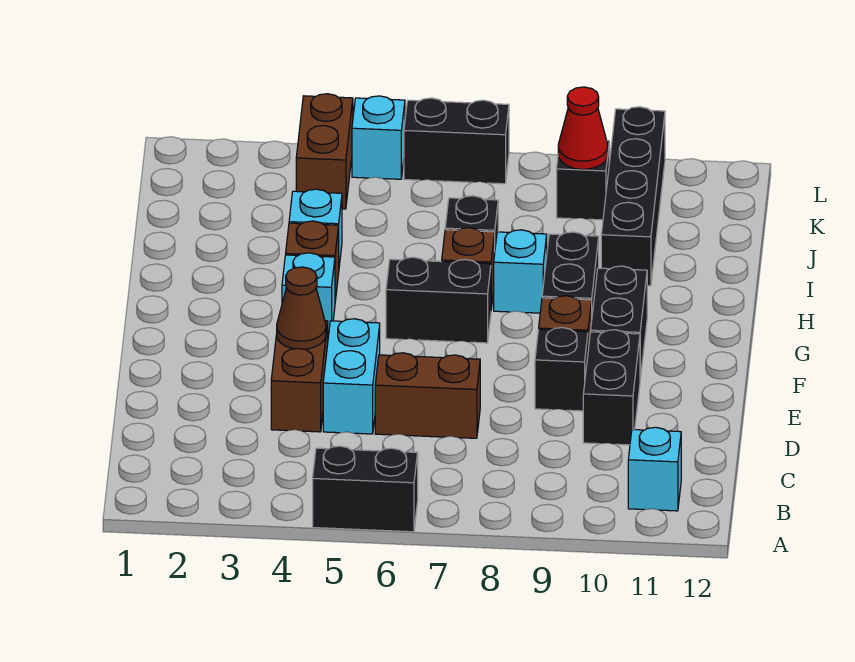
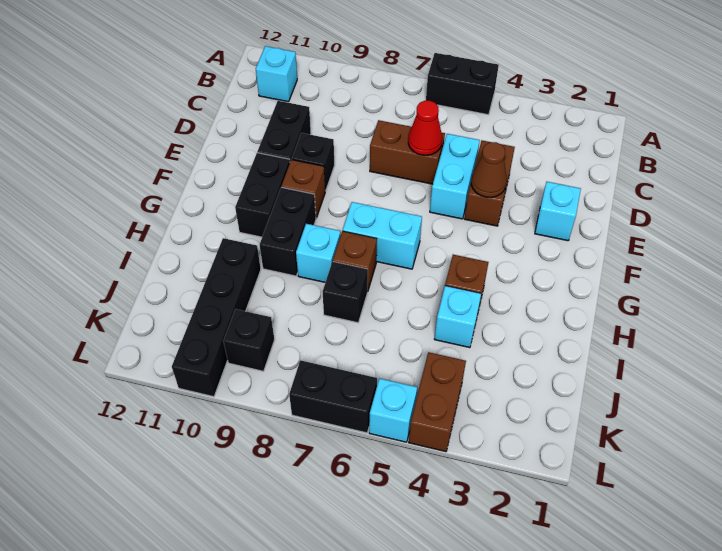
cyan 1x1 brick [282,253,335,336] -> cyan 1x1 brick moved to [535,182,581,241]
black 1x2 brick [386,257,491,343] -> cyan 1x2 brick [343,202,422,269]
red 1x1 cone [558,87,608,169] -> red 1x1 cone moved to [408,101,442,155]

